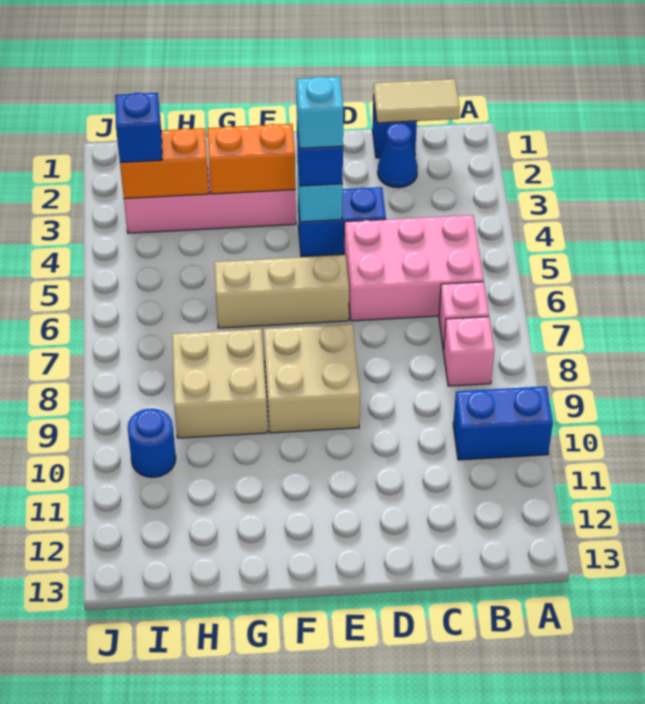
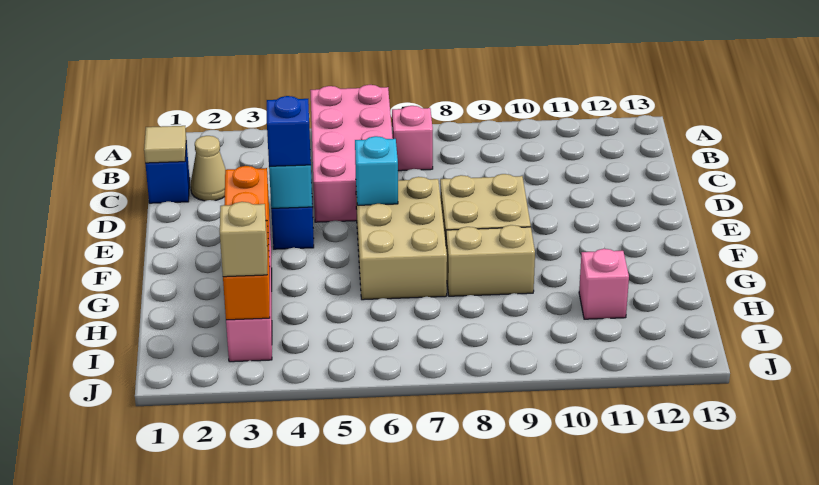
blue 1x2 brick [453,386,553,460] -> none
tan 1x2 tile [373,79,460,123] -> tan 1x1 tile [144,126,186,163]
pink 2x3 brick [344,215,484,321] -> pink 2x4 brick [310,85,393,222]
pink 1x1 brick [444,317,494,386] -> pink 1x1 brick moved to [579,249,629,319]
blue 1x1 cone [378,123,418,188] -> tan 1x1 cone [191,136,226,201]
cyan 1x1 brick [296,76,343,149] -> cyan 1x1 brick moved to [355,136,398,205]
tan 1x3 brick [214,255,349,328] -> tan 2x3 brick [356,177,447,300]
tan 2x2 brick [172,329,267,438] -> tan 1x2 brick [446,225,535,296]
blue 1x1 brick [115,93,162,162] -> tan 1x1 brick [220,202,267,277]
blue 1x1 round brick [128,409,176,477] -> none

